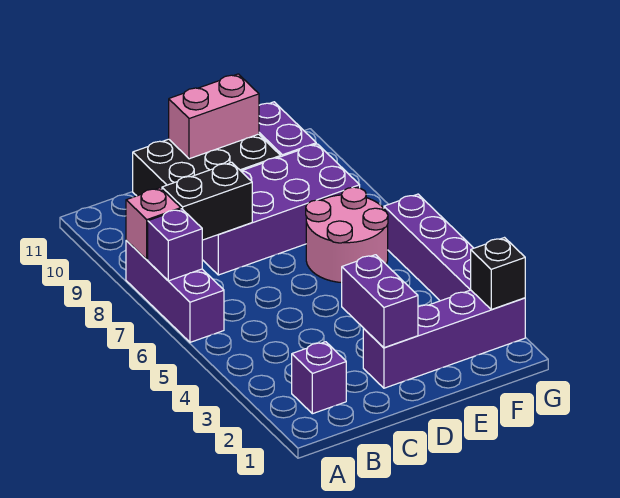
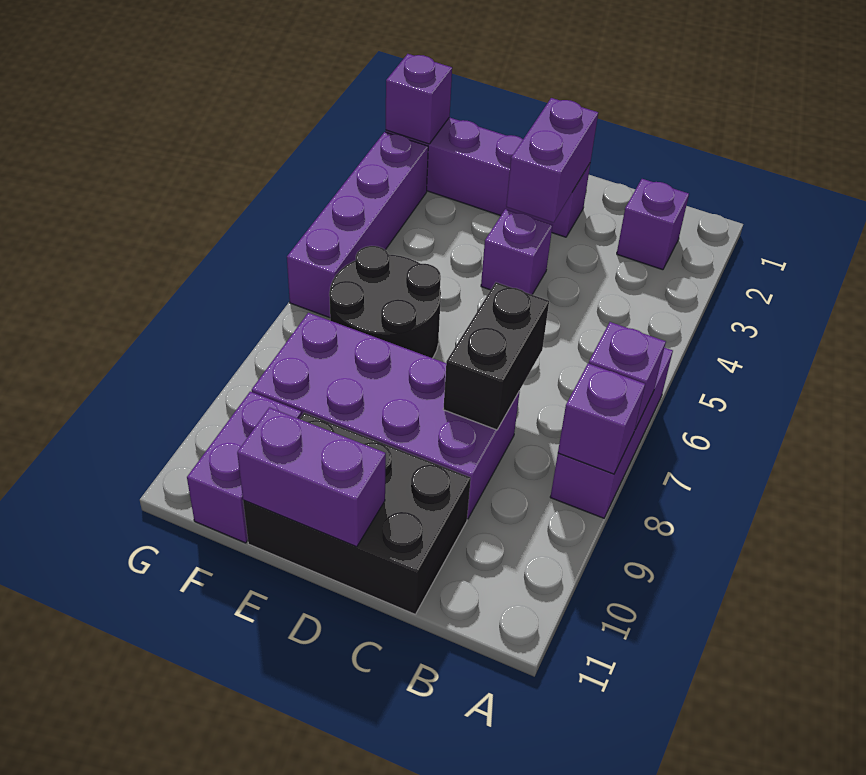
pink 1x1 brick [126,188,181,260] -> purple 1x1 brick [558,363,645,474]
black 1x2 brick [162,162,252,240] -> black 1x2 brick turned to [443,282,549,430]
none -> purple 1x1 brick [481,209,552,295]
pink 1x2 brick [169,74,259,159] -> purple 1x2 brick [237,407,386,547]
pink 2x2 round brick [306,187,388,283] -> black 2x2 round brick [329,246,441,358]
black 1x1 brick [471,238,525,309] -> purple 1x1 brick [386,54,452,144]

